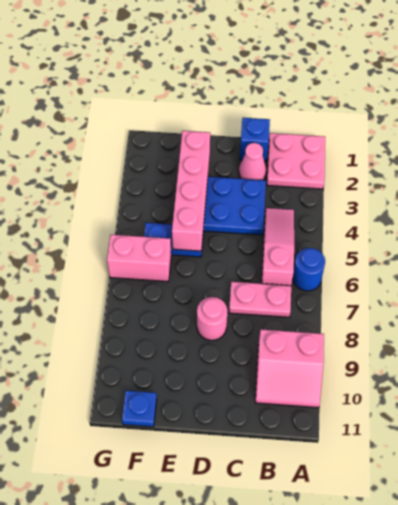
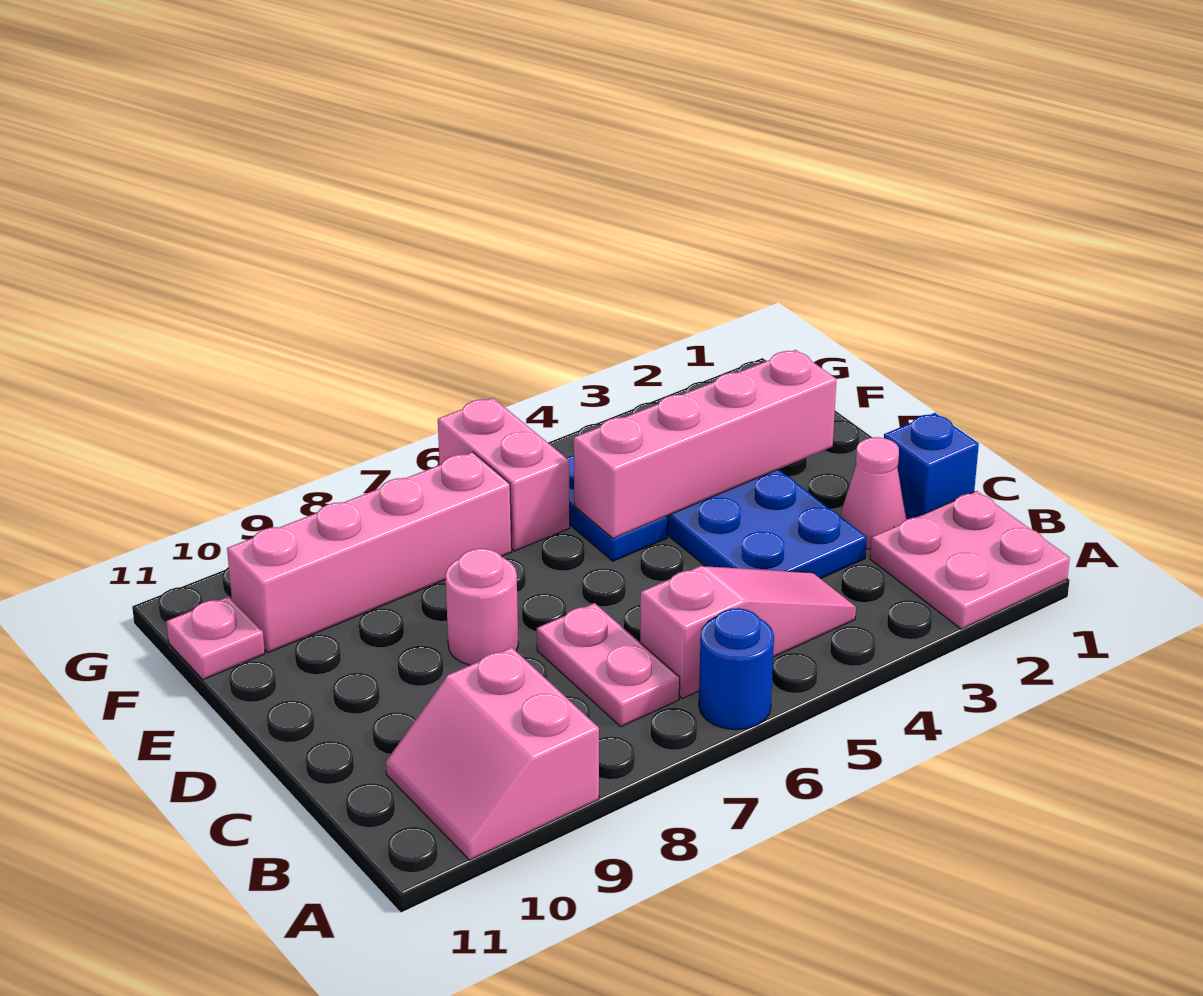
none -> pink 1x4 brick [227,452,512,653]
blue 1x1 plate [122,391,157,427] -> pink 1x1 plate [166,596,265,679]

